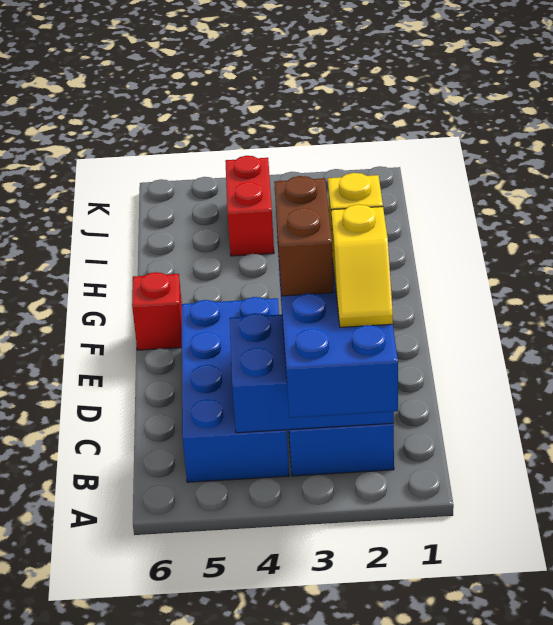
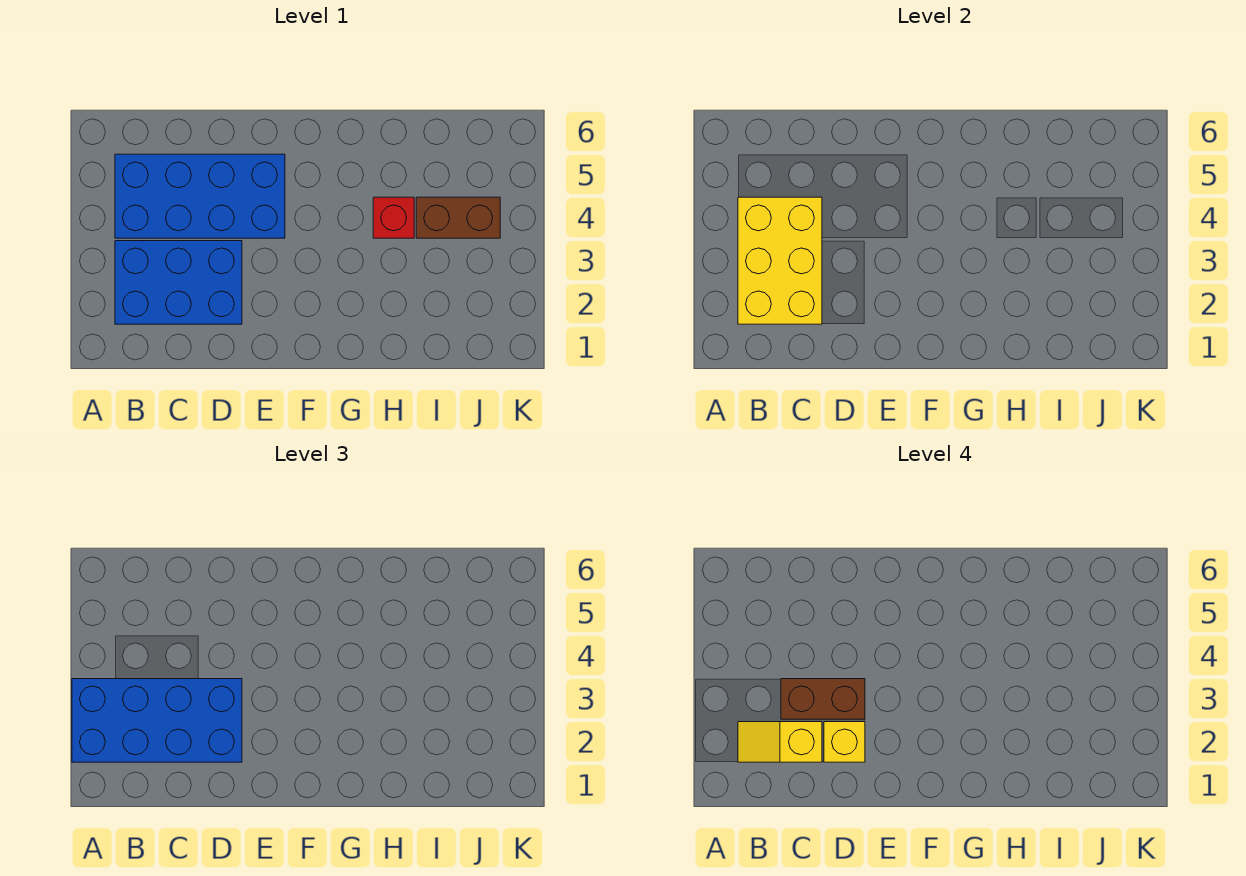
blue 2x3 brick [230,313,394,433] -> yellow 2x3 brick [738,197,822,324]
red 1x1 brick [132,272,182,350] -> red 1x1 brick moved to [373,197,414,238]
red 1x2 brick [225,156,274,256] -> brown 1x2 brick [416,197,500,238]

